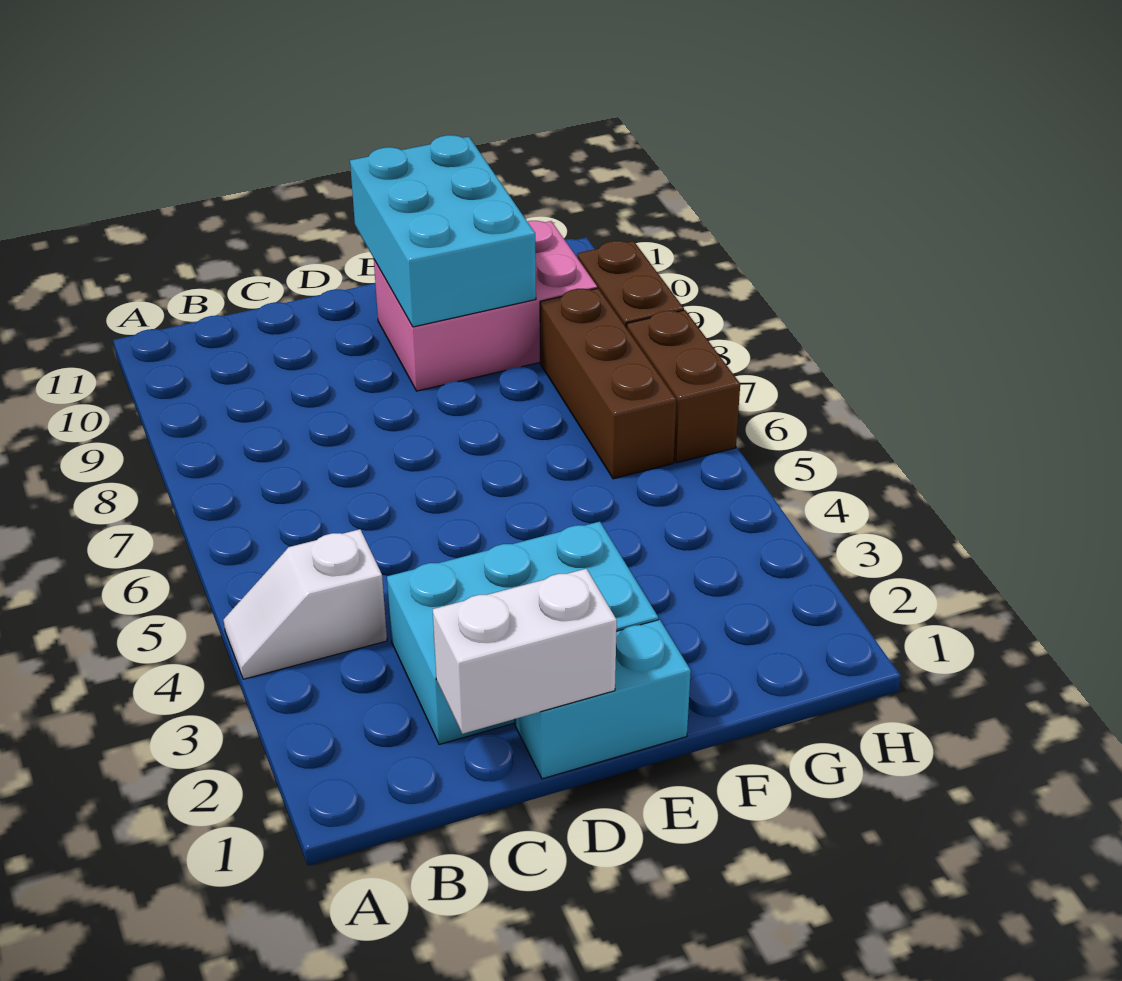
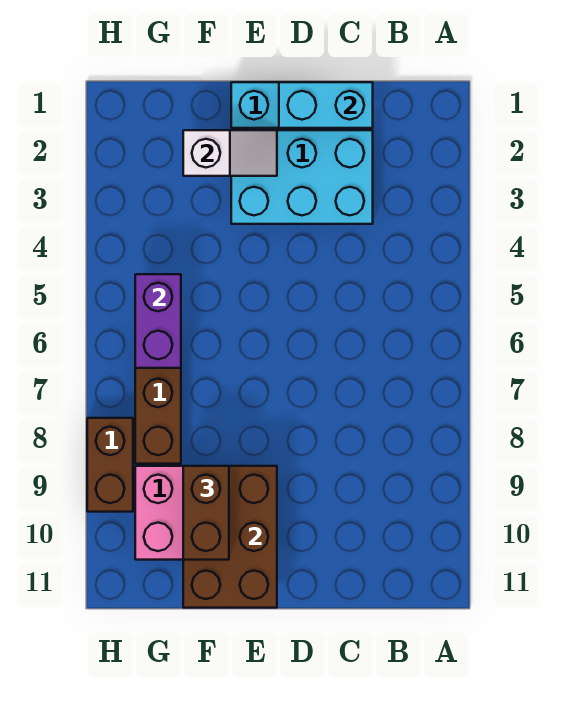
white 1x2 slope [223,529,387,679] -> white 1x2 slope moved to [183,130,277,176]
white 1x2 brick [433,569,617,734] -> cyan 1x2 brick [279,82,373,128]
cyan 2x3 brick [350,135,536,327] -> brown 2x3 brick [183,466,277,608]
none -> purple 1x2 brick [135,274,181,368]
brown 1x2 brick [627,310,740,463] -> brown 1x2 brick moved to [183,466,229,560]

